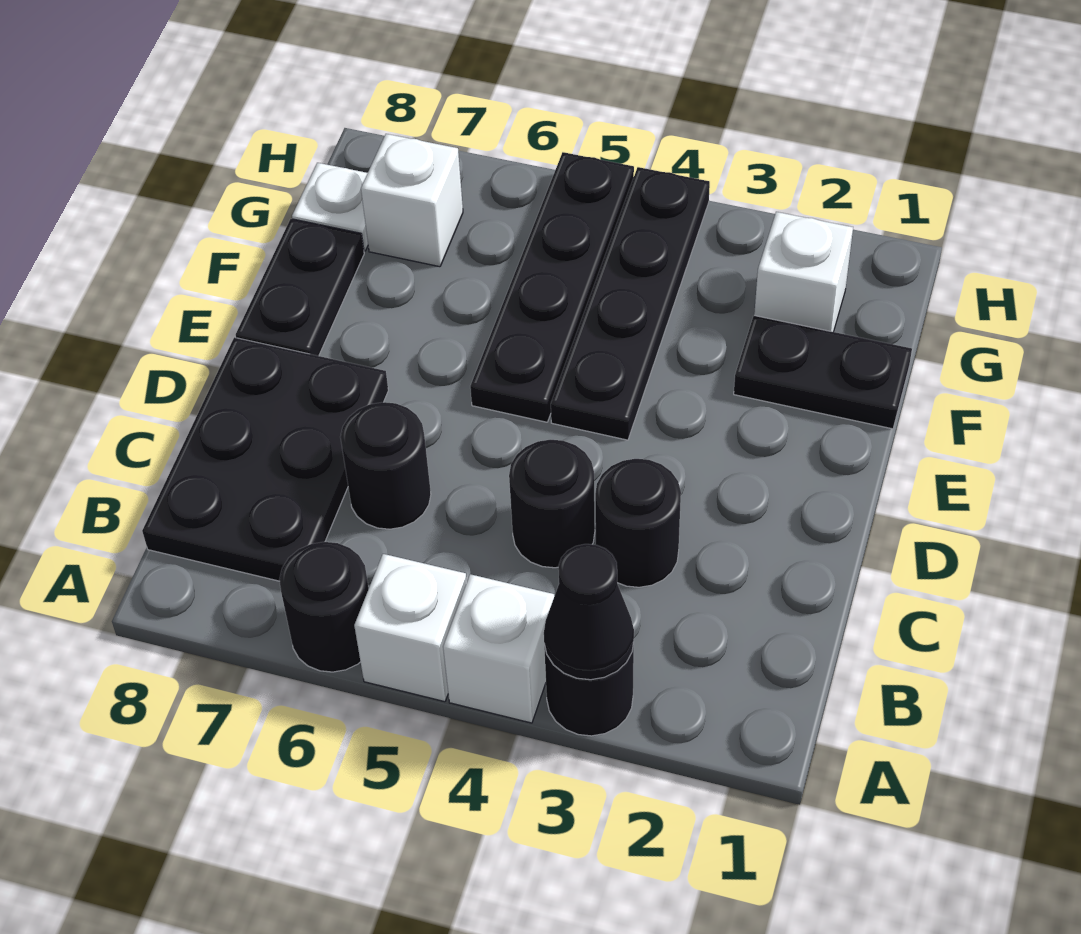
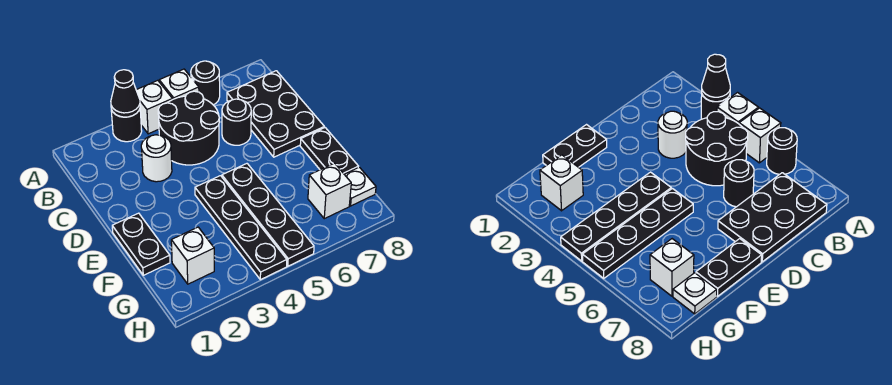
black 1x1 round brick [595,459,681,587] -> white 1x1 round brick [141,135,172,182]
black 1x1 round brick [509,440,595,568] -> black 2x2 round brick [158,91,219,165]
black 1x2 plate [734,315,912,429] -> black 1x2 plate turned to [112,213,170,275]

